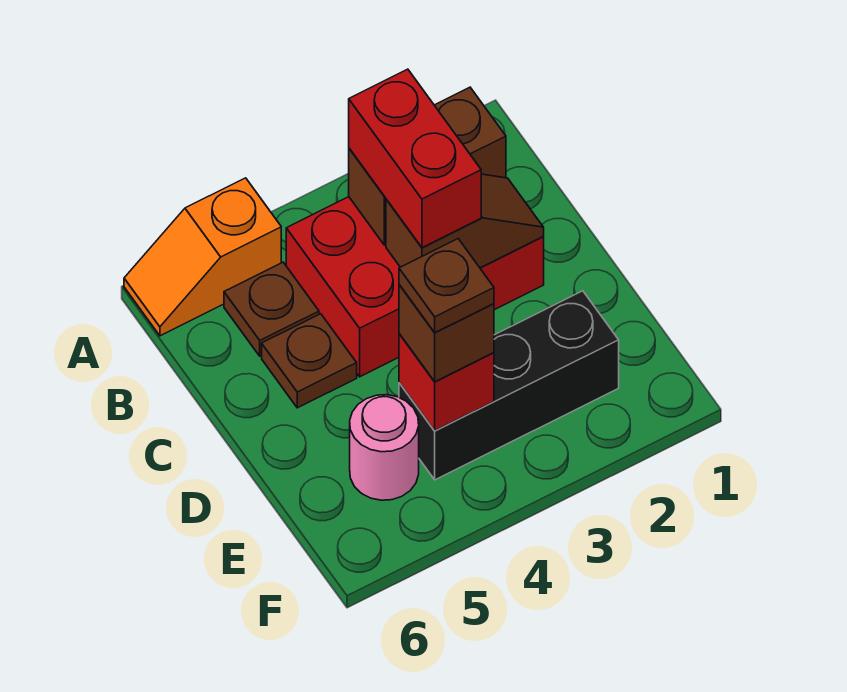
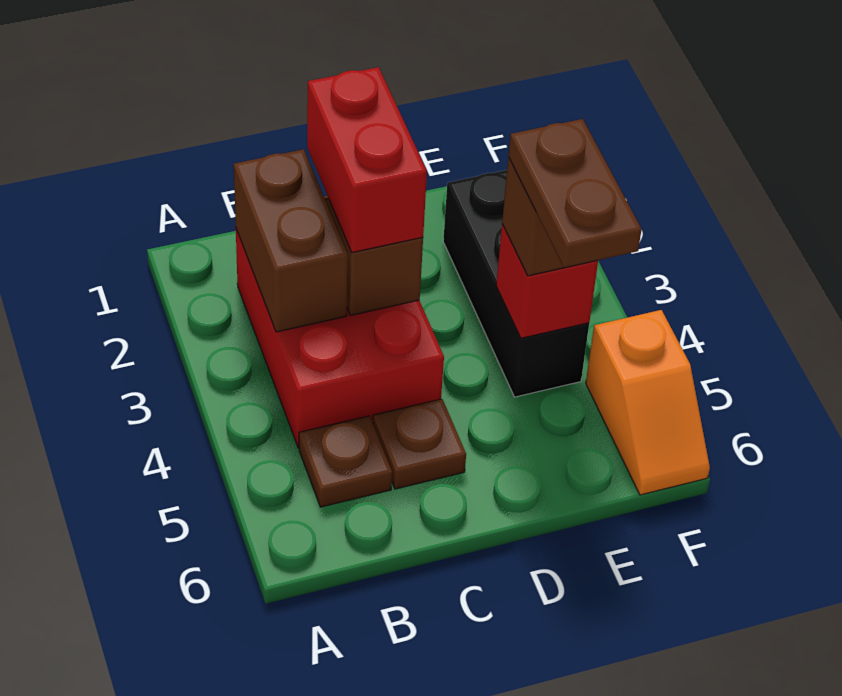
orange 1x2 slope [124,178,281,336] -> orange 1x2 slope moved to [586,310,710,495]
red 1x2 brick [349,69,481,248] -> red 1x2 brick turned to [307,67,427,253]
brown 1x1 plate [399,239,494,332] -> brown 1x2 plate [508,119,642,268]
pink 1x1 round brick [350,395,419,500] -> none

